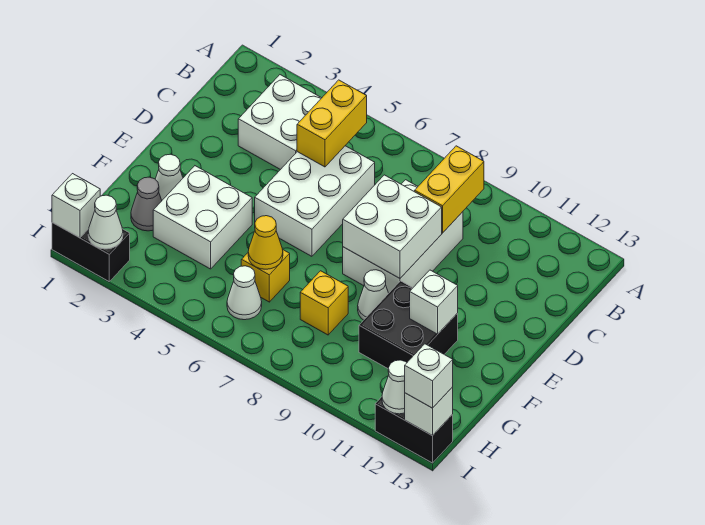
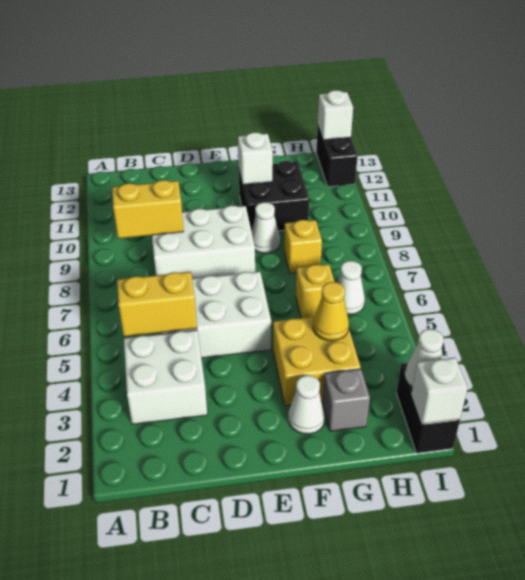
white 2x2 brick [343,175,442,278] -> none
white 2x2 brick [153,166,252,269] -> yellow 2x2 brick [273,317,361,406]
grey 1x1 cone [131,177,162,231] -> grey 1x1 brick [323,369,370,431]
yellow 1x1 cone [248,216,283,269] -> yellow 1x1 cone moved to [313,282,349,341]
white 1x1 cone [382,360,407,414] -> none
white 1x1 brick [405,344,453,408] -> none

